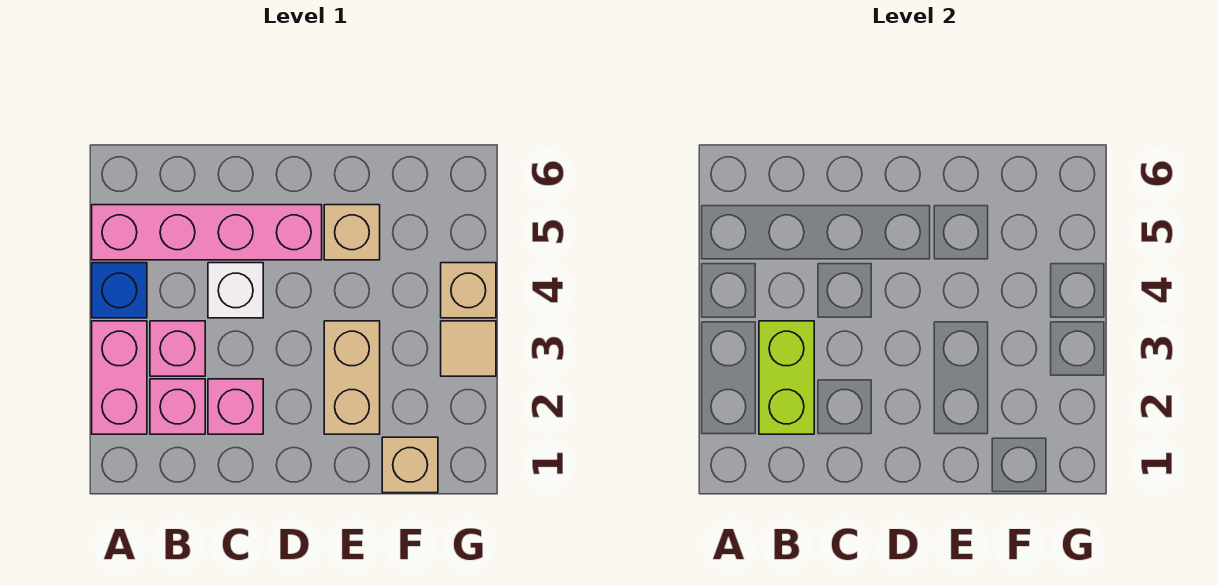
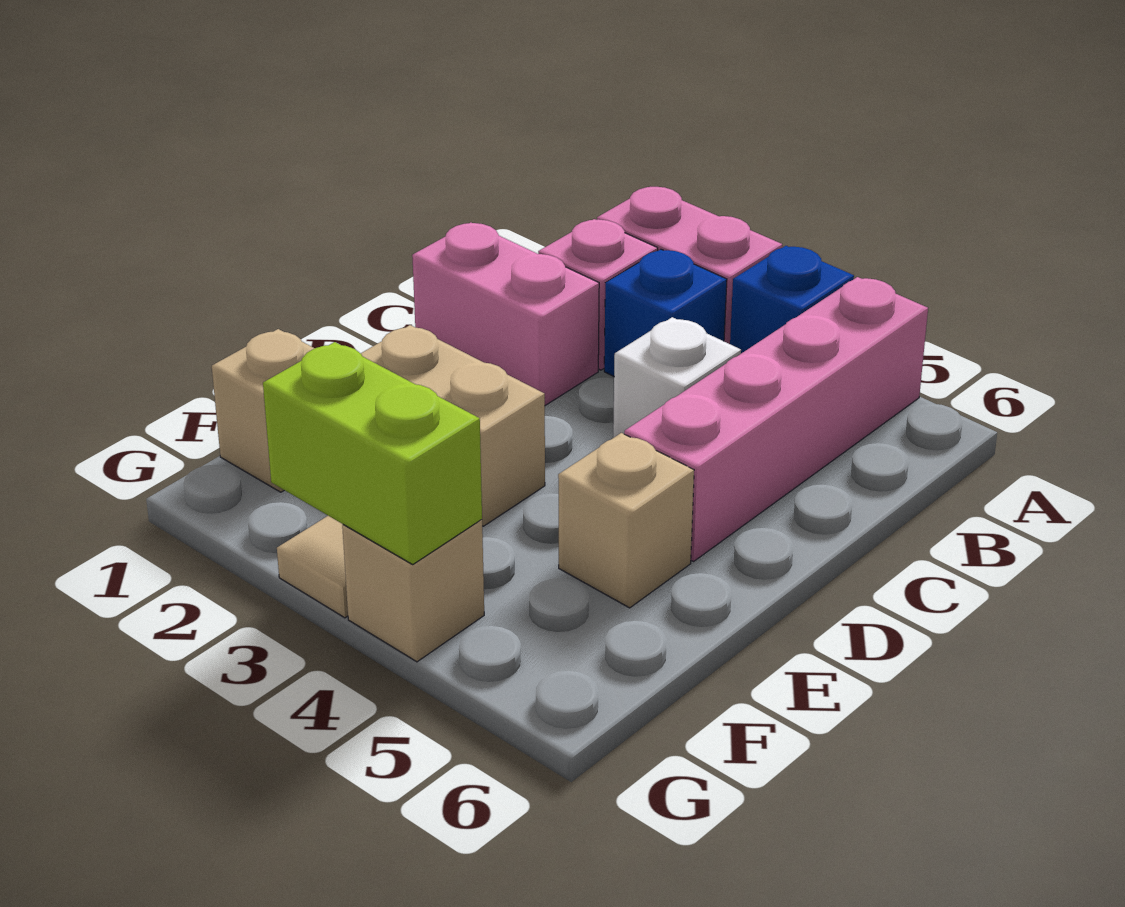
lime 1x2 brick [759,321,814,434] -> lime 1x2 brick moved to [263,342,482,564]
pink 1x1 brick [150,321,205,376] -> blue 1x1 brick [604,249,727,376]
pink 1x1 brick [208,379,263,434] -> pink 1x2 brick [412,223,599,405]

